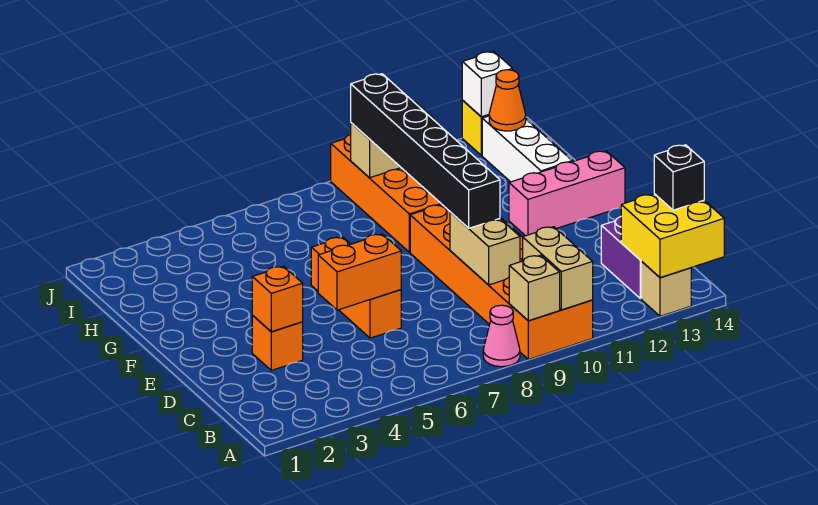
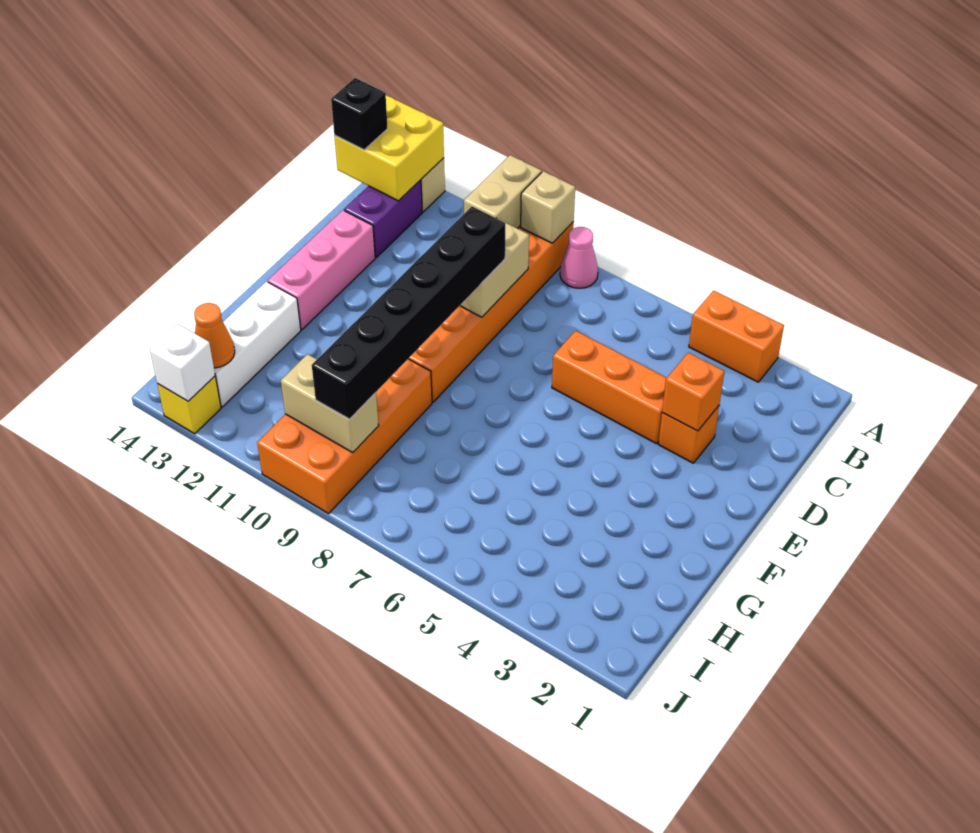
orange 1x2 brick [318,234,401,310] -> orange 1x2 brick moved to [689,291,784,382]
orange 1x3 brick [311,237,401,338] -> orange 1x3 brick turned to [552,331,666,444]
pink 1x3 brick [509,151,625,236] -> pink 1x3 brick turned to [268,210,375,329]

